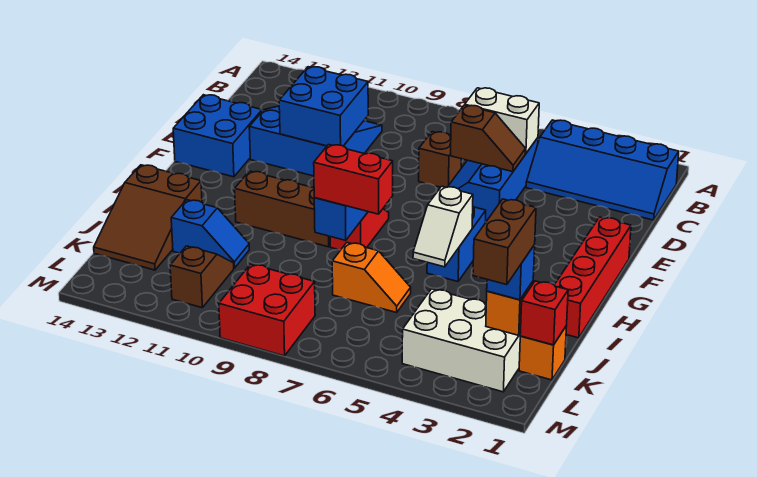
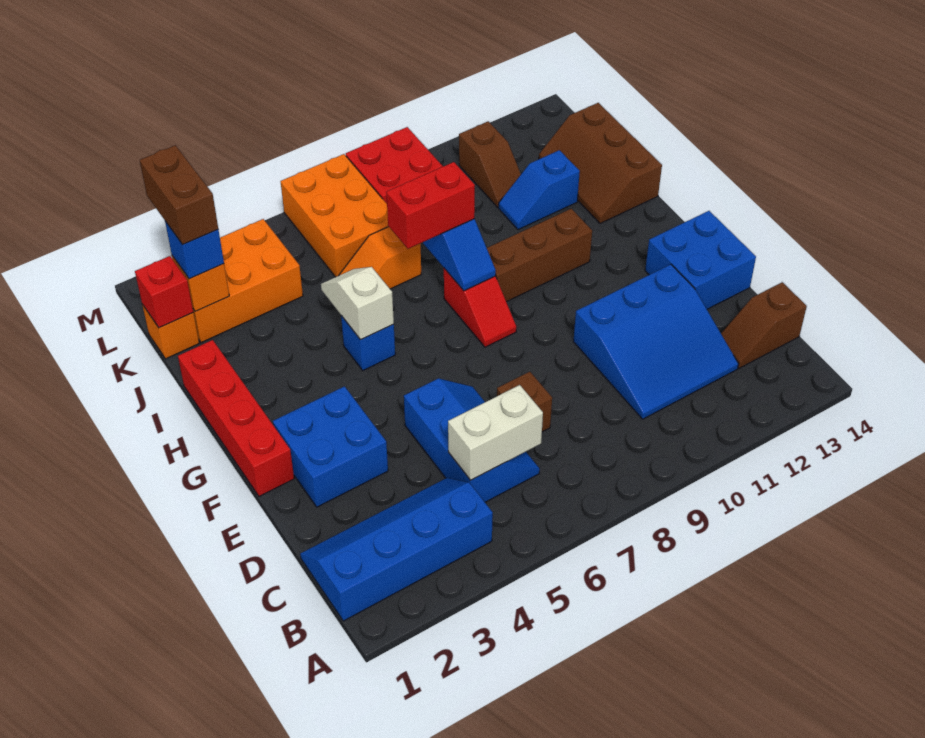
brown 1x2 slope [451,105,526,172] -> brown 1x2 slope moved to [721,282,807,368]
blue 2x2 brick [279,67,368,146] -> blue 2x2 brick moved to [273,386,388,507]
blue 1x2 brick [427,207,486,281] -> blue 1x1 brick [341,316,395,370]
brown 2x3 slope [94,165,202,270] -> brown 2x3 slope turned to [539,103,662,224]
white 2x3 brick [402,289,520,392] -> orange 2x3 brick [193,219,303,343]
none -> orange 2x3 brick [281,154,389,277]

